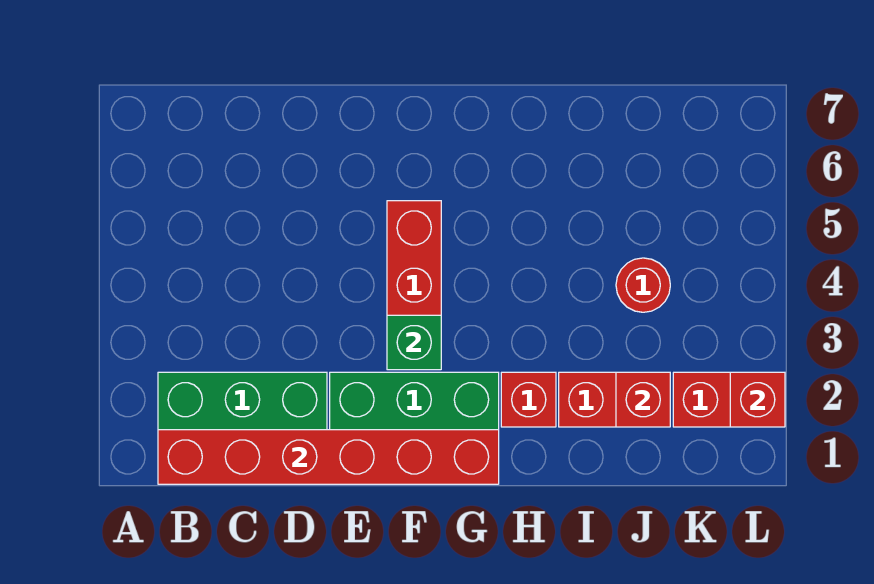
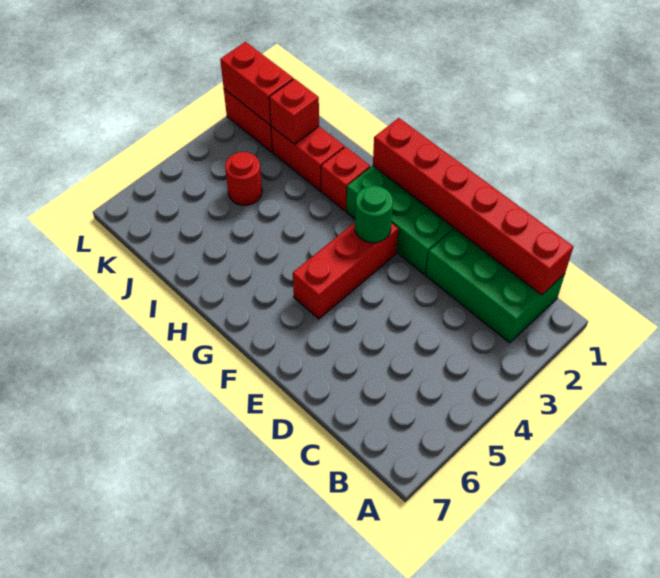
green 1x1 brick [387,315,441,370] -> green 1x1 round brick [355,186,393,243]
red 1x1 brick [730,372,785,427] -> red 1x2 brick [220,42,293,125]

